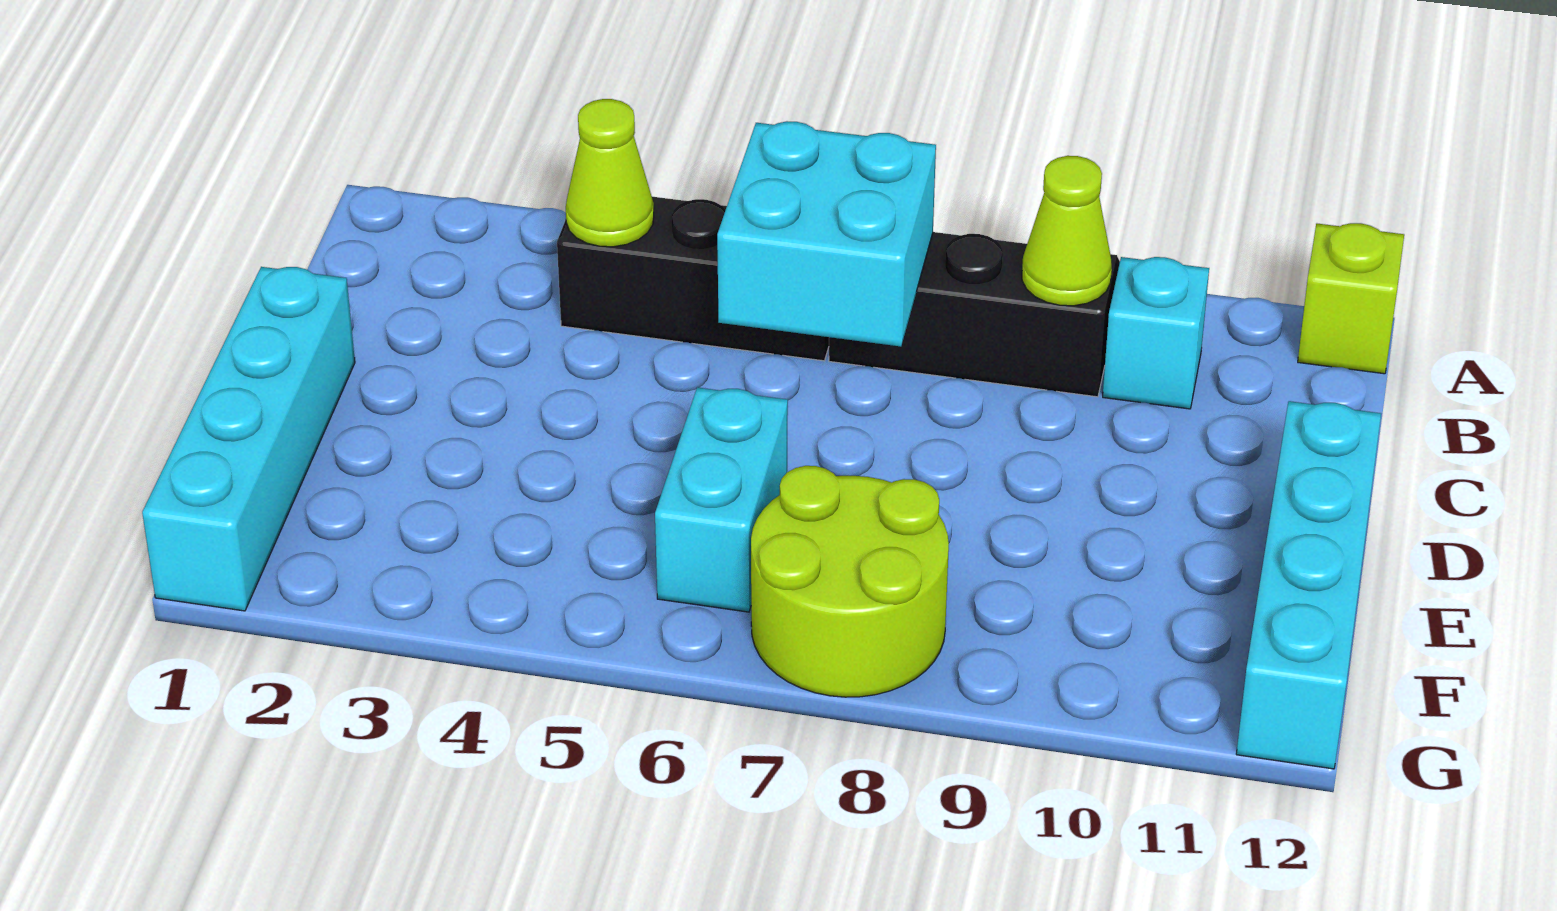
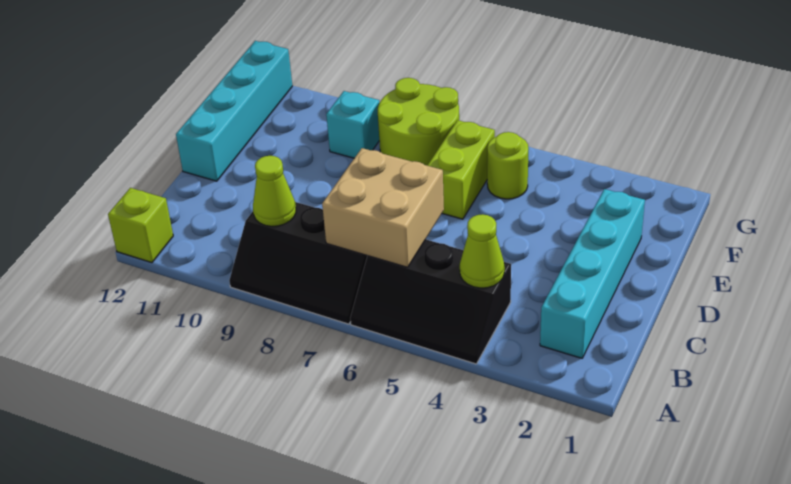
cyan 2x2 brick [717,121,936,347] -> tan 2x2 brick [322,148,444,267]
cyan 1x1 brick [1103,257,1209,409] -> cyan 1x1 brick moved to [326,91,379,158]
cyan 1x4 brick [142,267,355,611] -> cyan 1x4 brick moved to [540,189,645,358]
cyan 1x2 brick [655,387,788,612] -> lime 1x2 brick [427,120,495,219]
none -> lime 1x1 round brick [487,132,529,199]

